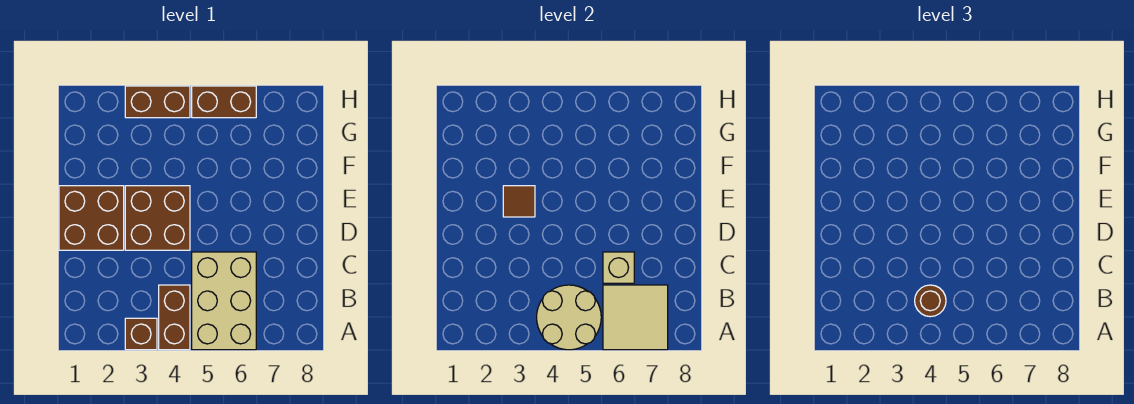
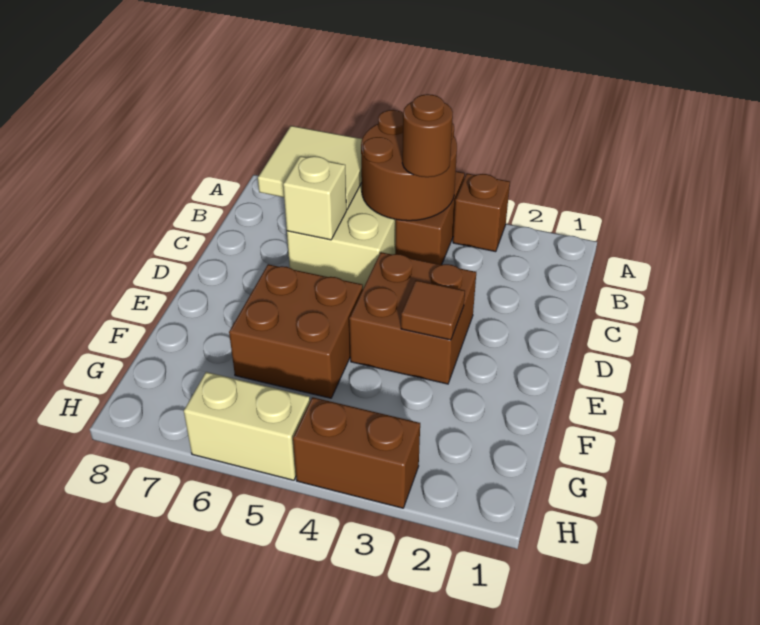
tan 2x2 round brick [537,285,601,350] -> brown 2x2 round brick [361,110,457,221]
brown 2x2 brick [59,186,124,250] -> brown 2x2 brick moved to [229,264,363,398]
brown 1x2 brick [192,86,256,118] -> tan 1x2 brick [184,372,310,480]

